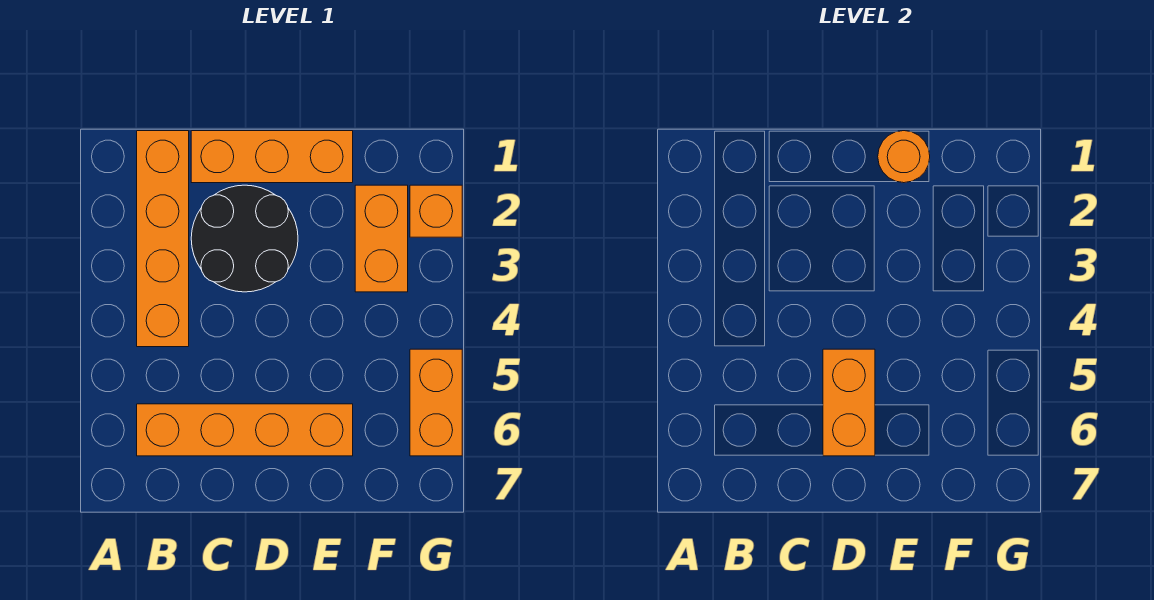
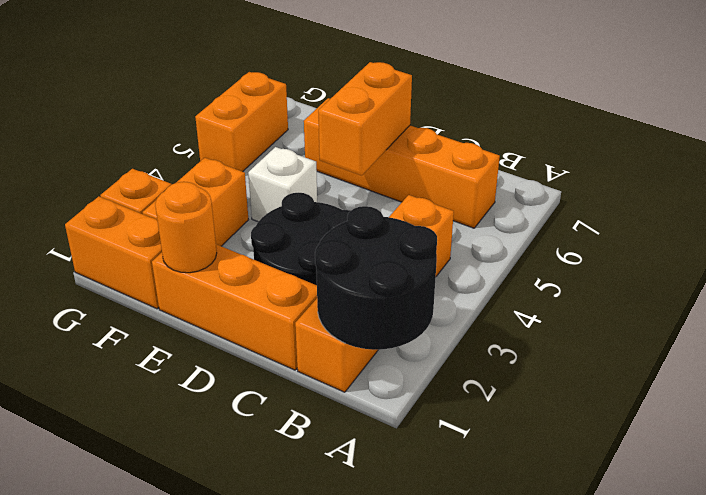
none -> black 2x2 round brick [315,206,437,350]
none -> white 1x1 brick [248,147,317,222]
none -> orange 1x2 brick [65,196,162,309]

